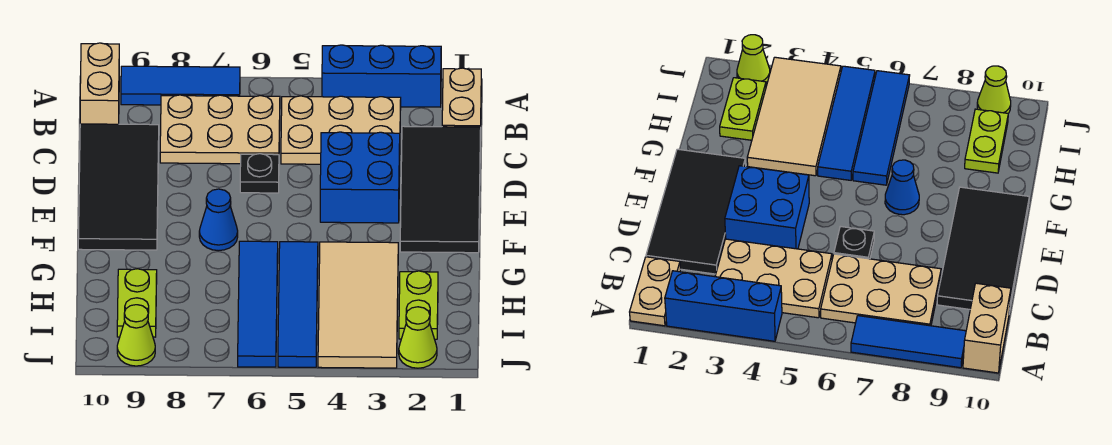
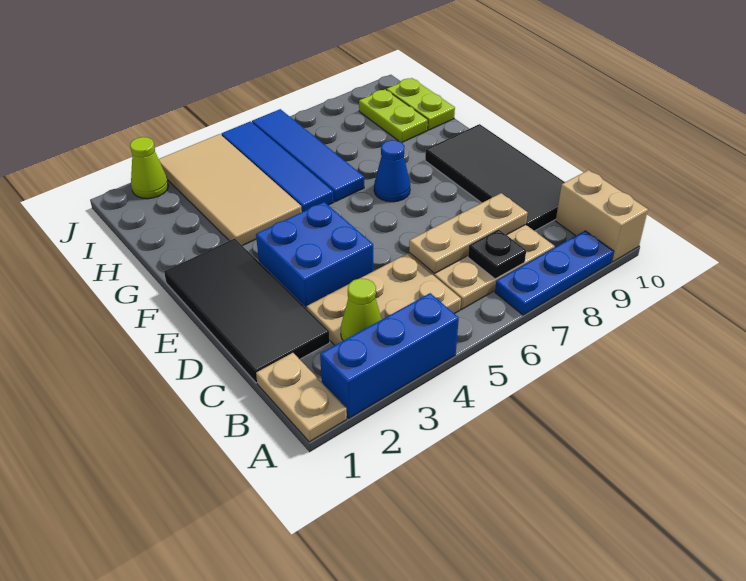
blue 1x3 tile [121,66,240,105] -> blue 1x3 plate [495,231,614,315]
none -> tan 1x3 plate [409,193,528,274]
black 1x1 plate [240,154,279,193] -> black 1x1 plate moved to [468,230,526,279]
lime 1x2 plate [399,271,438,339] -> lime 1x2 plate moved to [386,78,455,130]
lime 1x1 cone [117,305,155,366] -> lime 1x1 cone moved to [341,278,382,341]

